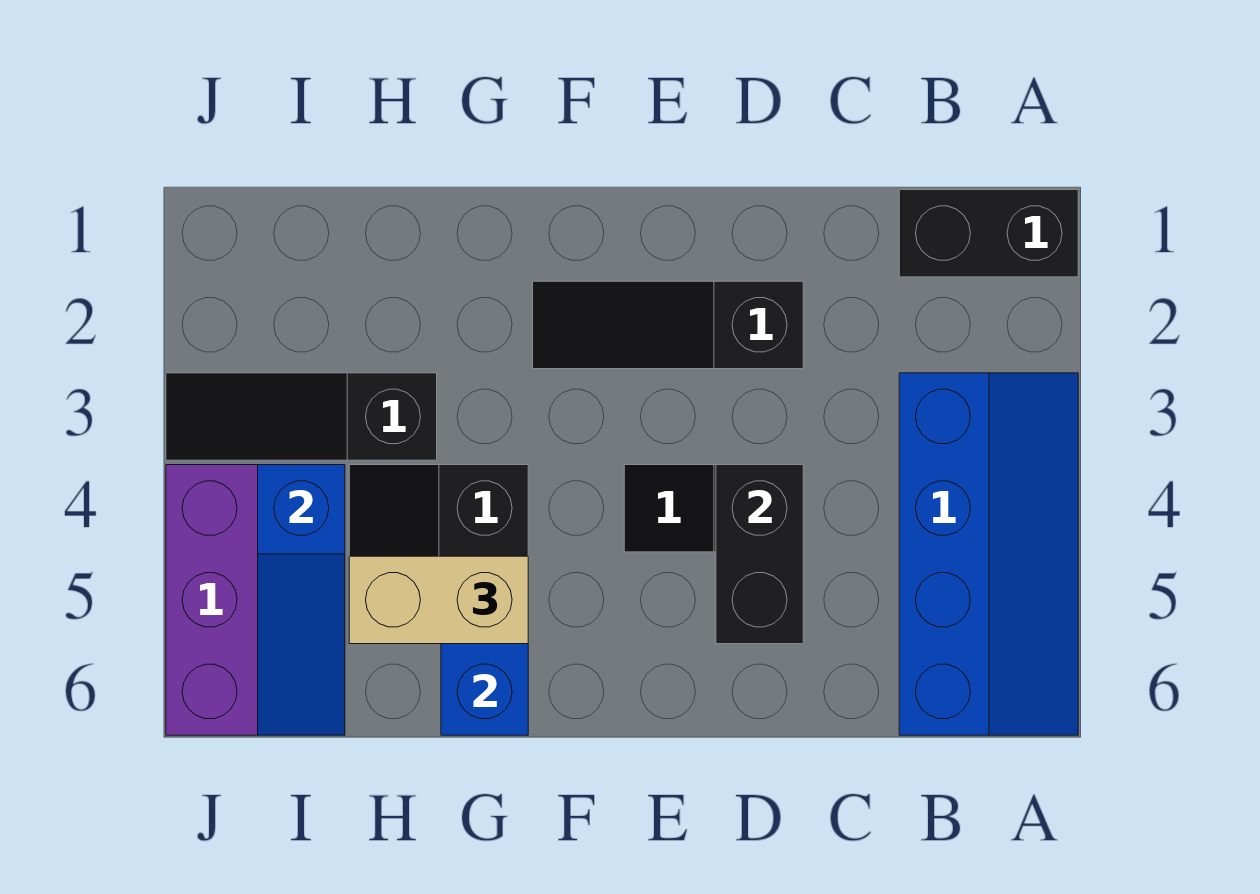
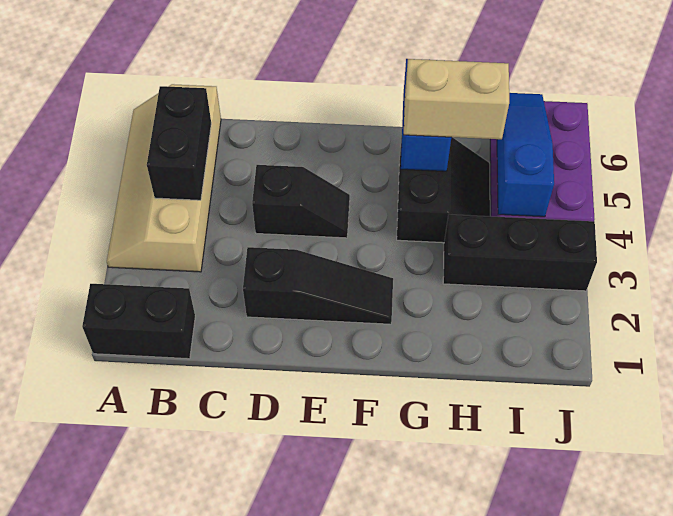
blue 2x4 slope [899,373,1078,735] -> tan 2x4 slope [107,84,221,272]
black 1x2 brick [716,465,803,644] -> black 1x2 brick moved to [147,86,211,200]
black 1x3 slope [166,373,437,460] -> black 1x3 brick [443,215,597,291]

